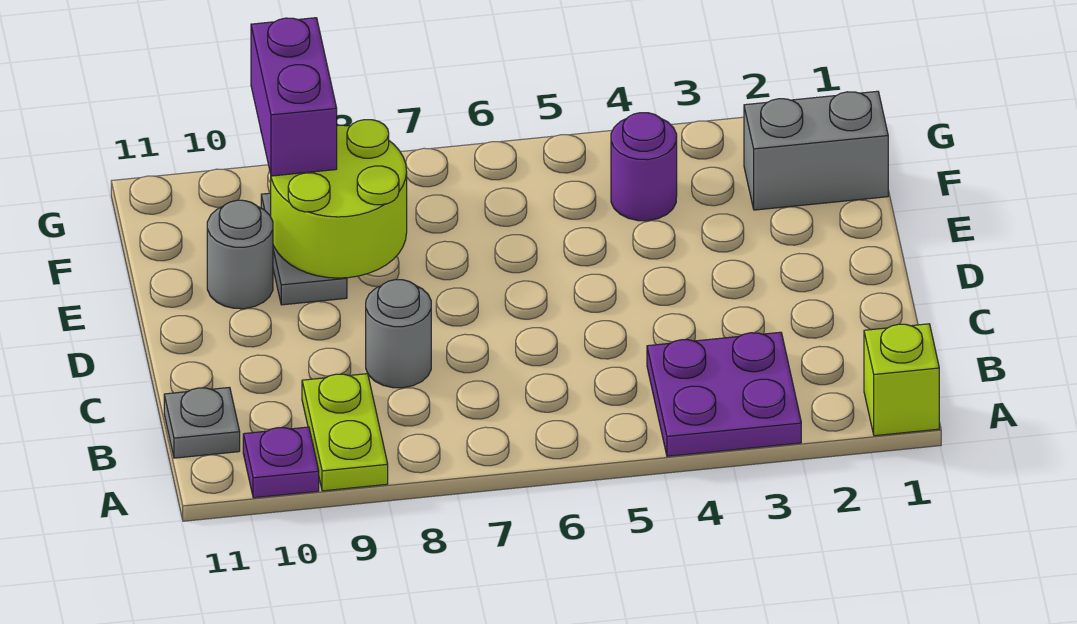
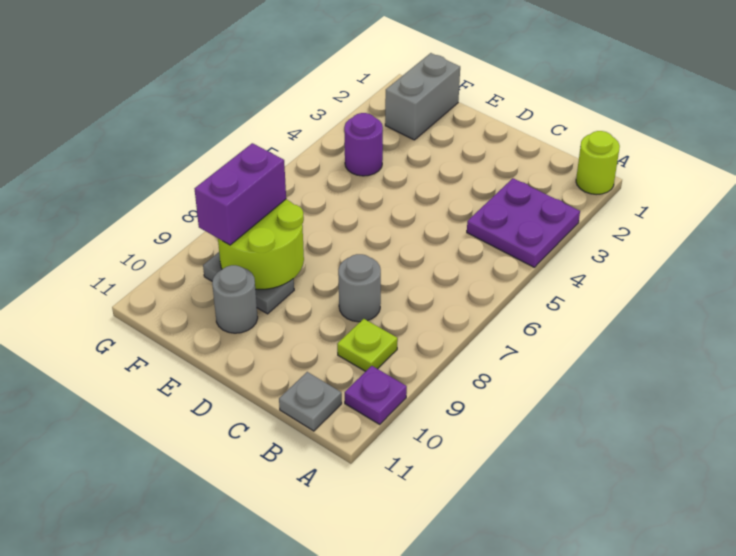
lime 1x1 brick [864,324,939,436] -> lime 1x1 round brick [576,131,620,195]
lime 1x2 plate [302,374,388,491] -> lime 1x1 plate [337,319,398,371]
purple 1x2 brick [251,18,337,176] -> purple 1x2 brick turned to [195,143,286,245]

